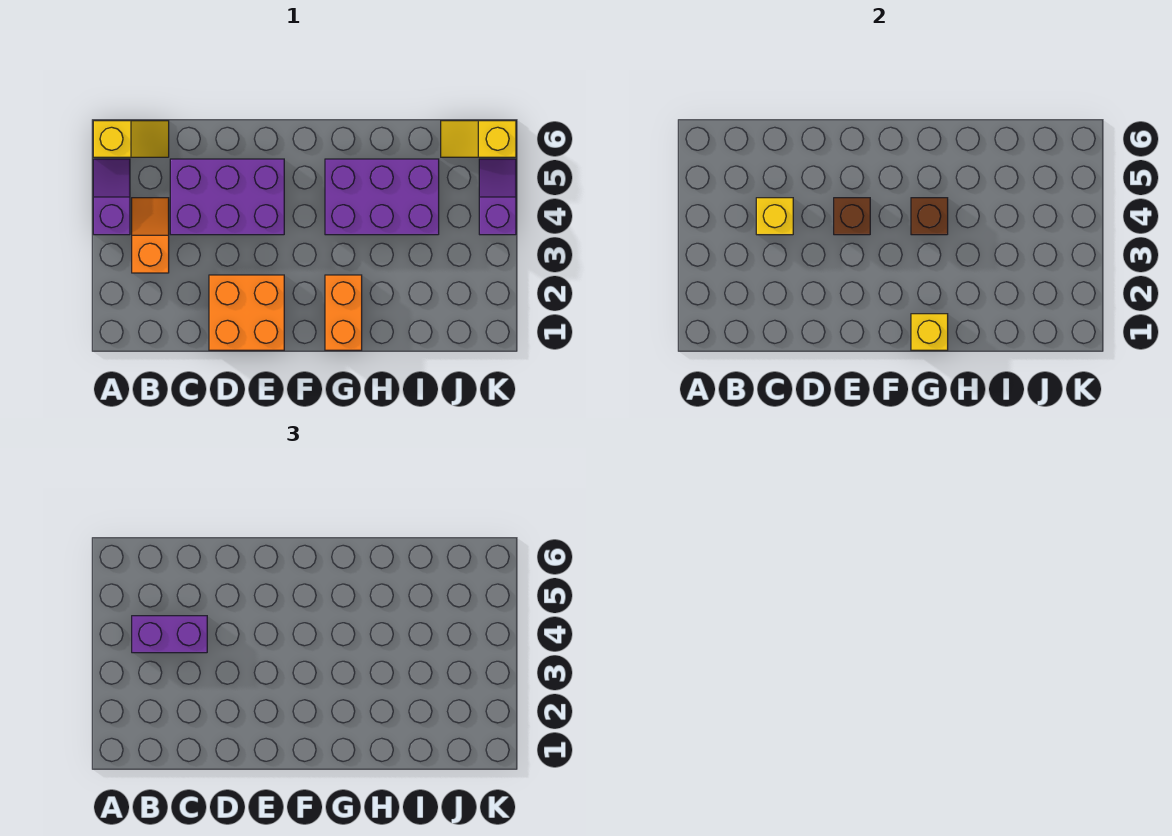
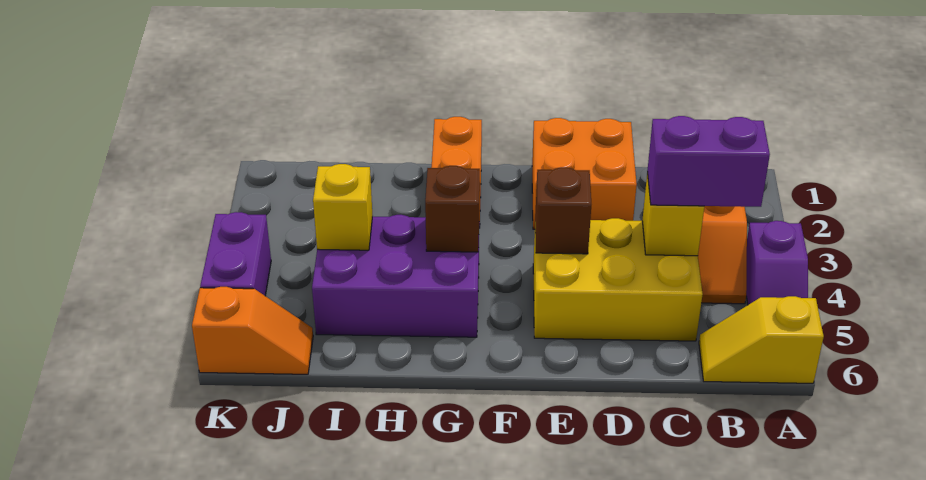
purple 2x3 brick [170,159,284,235] -> yellow 2x3 brick [533,218,703,341]
yellow 1x1 brick [911,314,948,350] -> yellow 1x1 brick moved to [313,164,373,250]
yellow 1x2 slope [441,121,516,157] -> orange 1x2 slope [192,287,313,374]
purple 1x2 slope [479,159,516,235] -> purple 1x2 brick [200,212,271,296]

